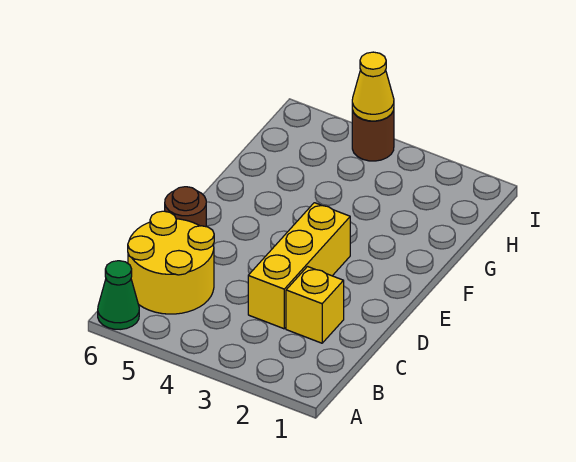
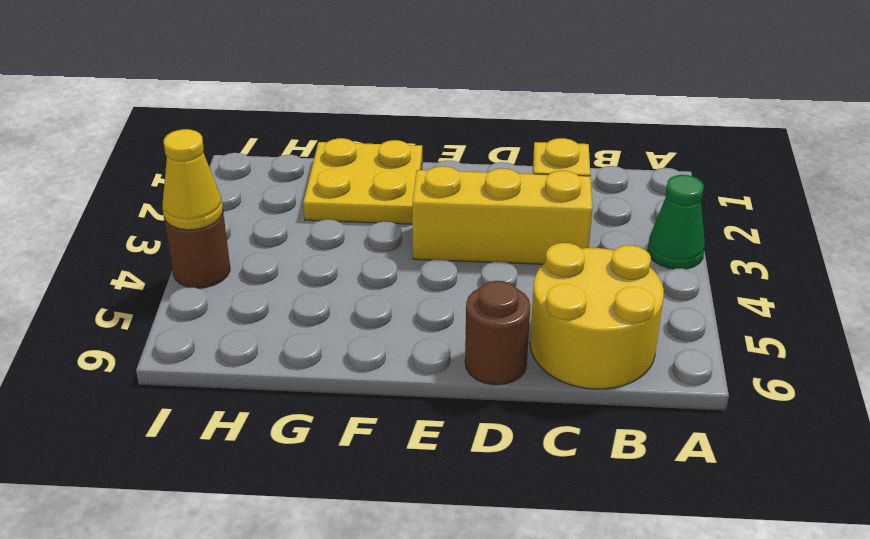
green 1x1 cone [98,261,139,330] -> green 1x1 cone moved to [648,175,705,269]
none -> yellow 2x2 plate [303,138,422,224]

